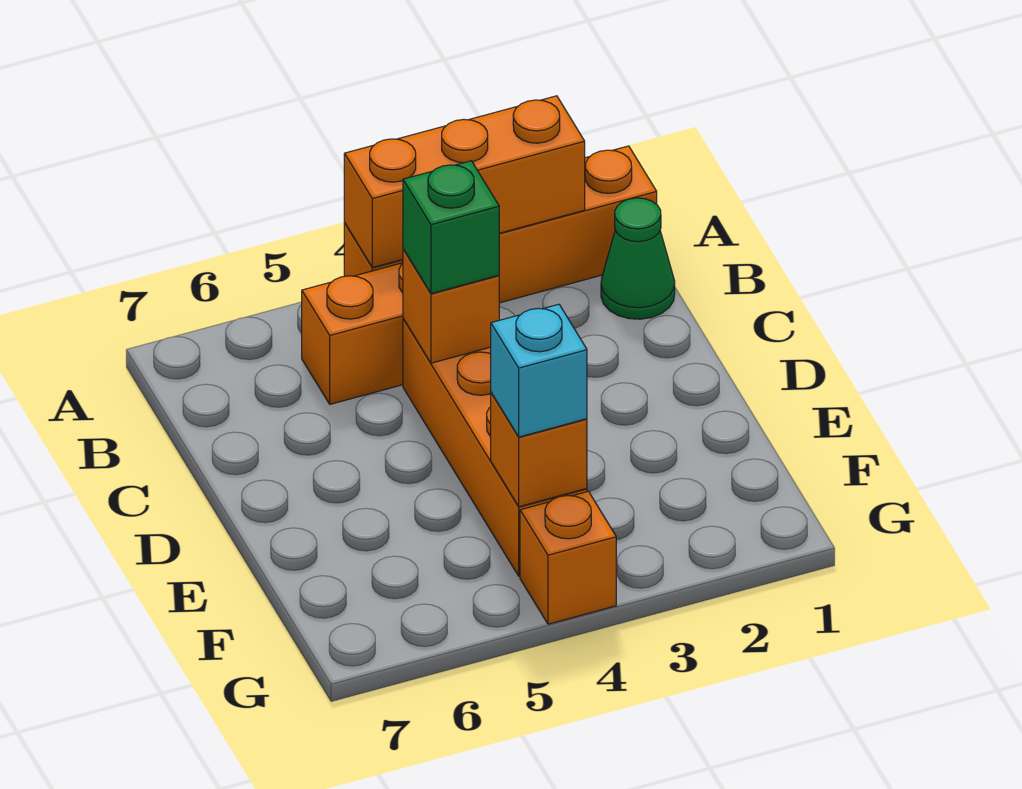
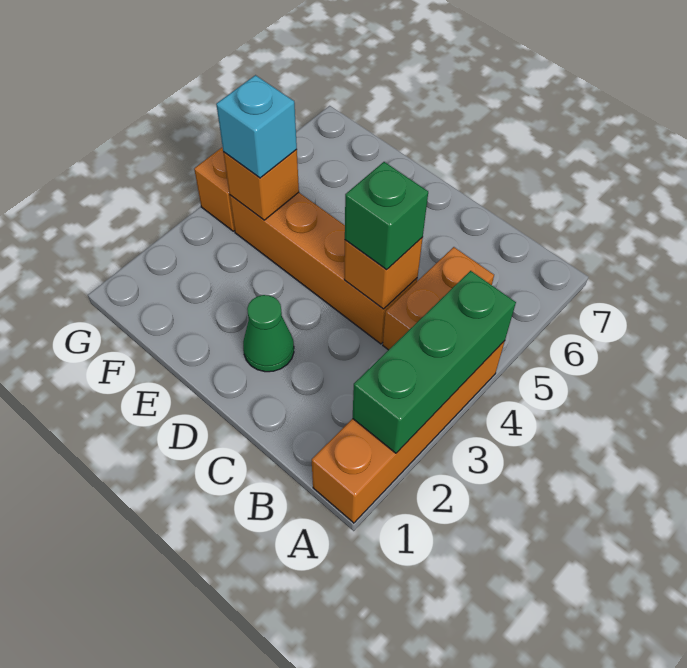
orange 1x3 brick [344,96,585,268] -> green 1x3 brick [353,271,516,453]
green 1x1 cone [601,198,675,319] -> green 1x1 cone moved to [243,295,294,372]

